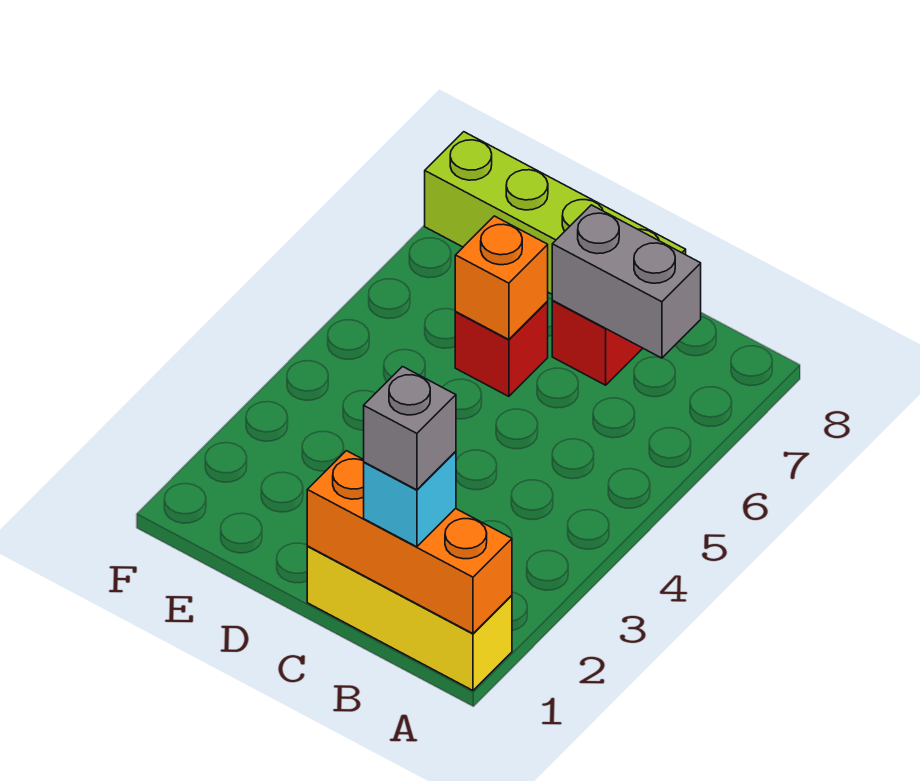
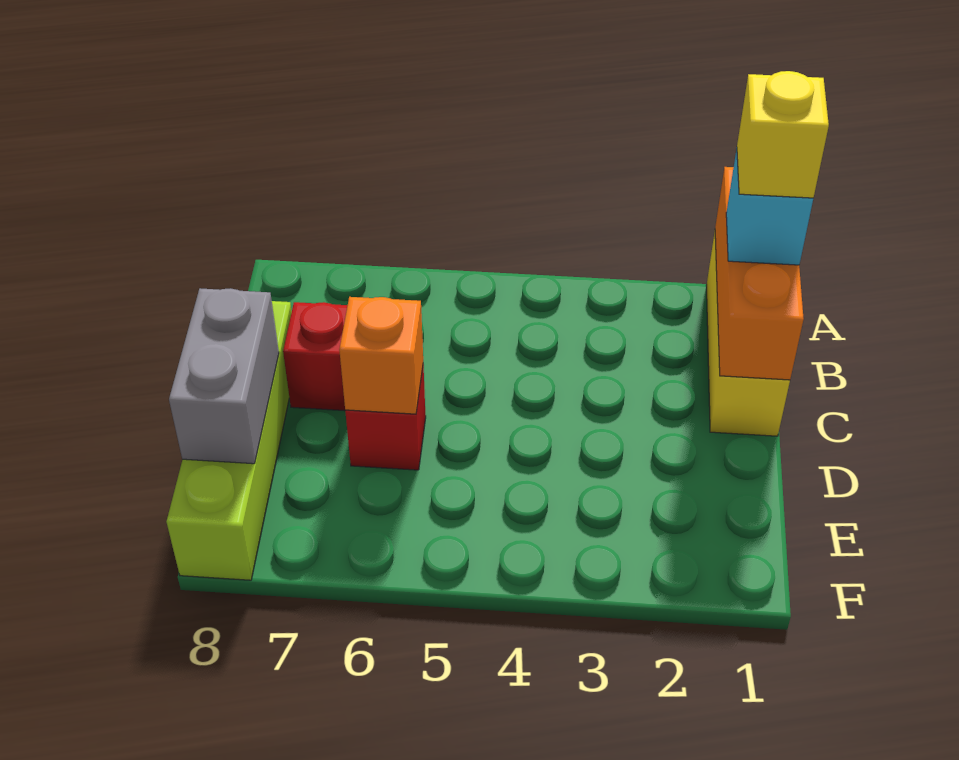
grey 1x1 brick [364,367,456,490] -> yellow 1x1 brick [737,71,829,198]
grey 1x2 brick [552,205,701,358] -> grey 1x2 brick moved to [169,288,279,464]

